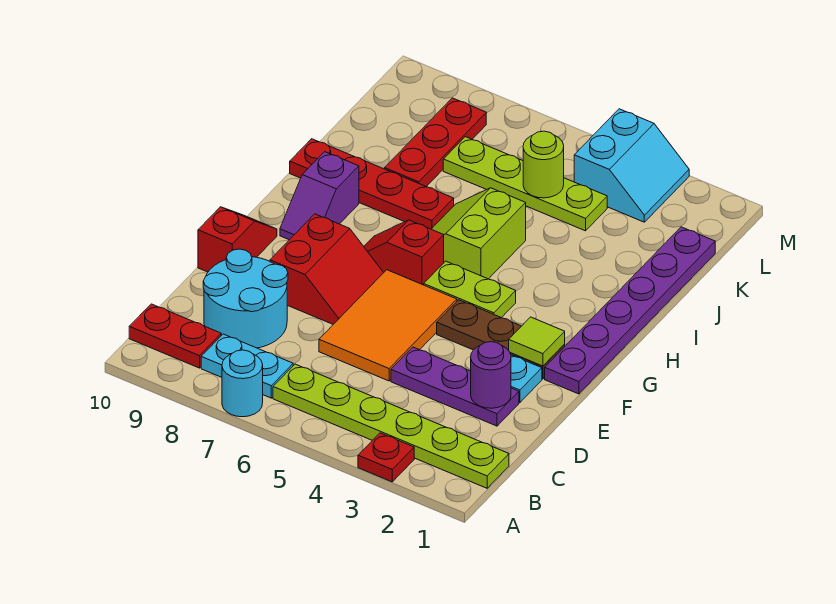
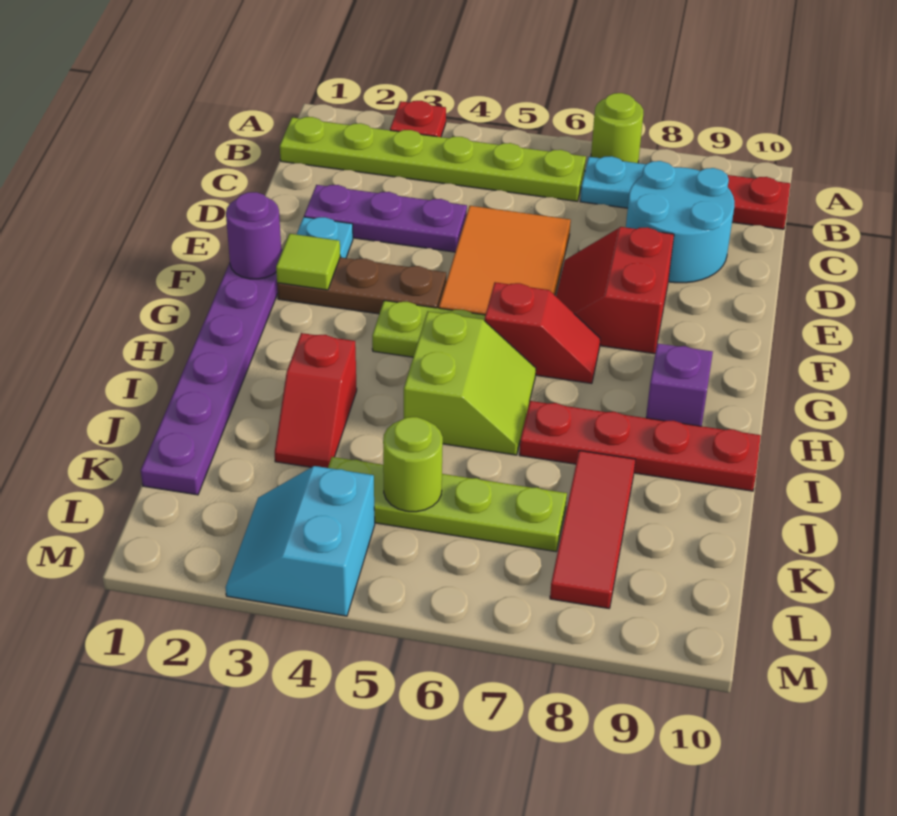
cyan 1x1 round brick [222,350,263,417] -> lime 1x1 round brick [591,93,643,163]
purple 1x1 round brick [471,342,511,408] -> purple 1x1 round brick moved to [226,192,281,279]
red 1x2 slope [198,207,277,272] -> red 1x2 slope moved to [275,333,357,468]
red 1x3 plate [385,98,486,187] -> red 1x3 tile [550,451,635,608]

